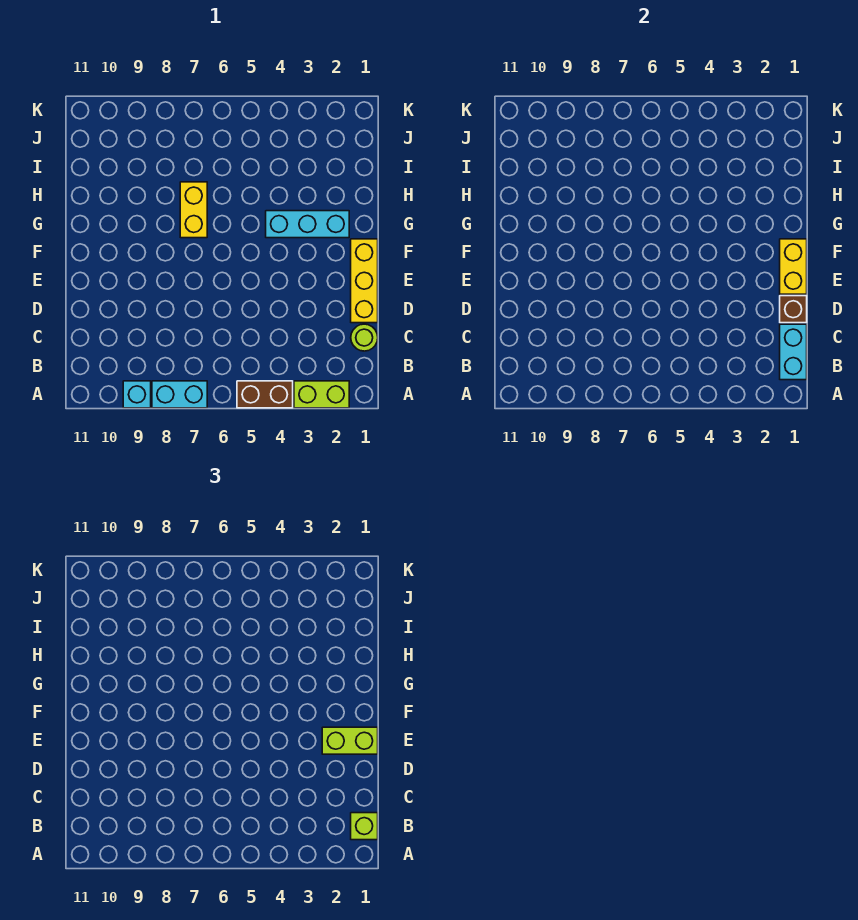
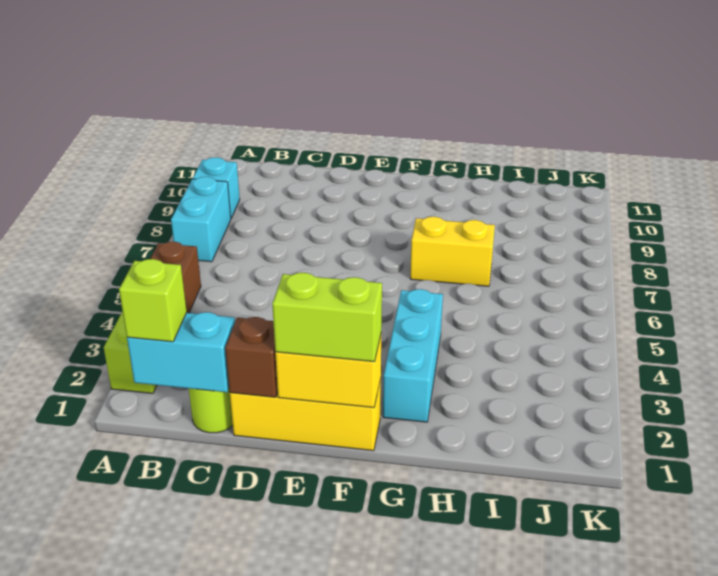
lime 1x2 brick [322,727,378,754] -> lime 1x2 brick turned to [272,273,382,362]

